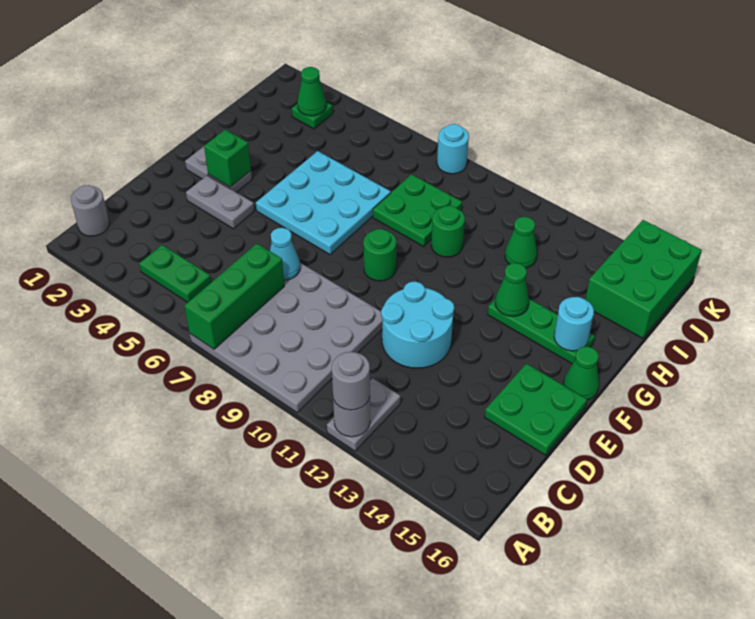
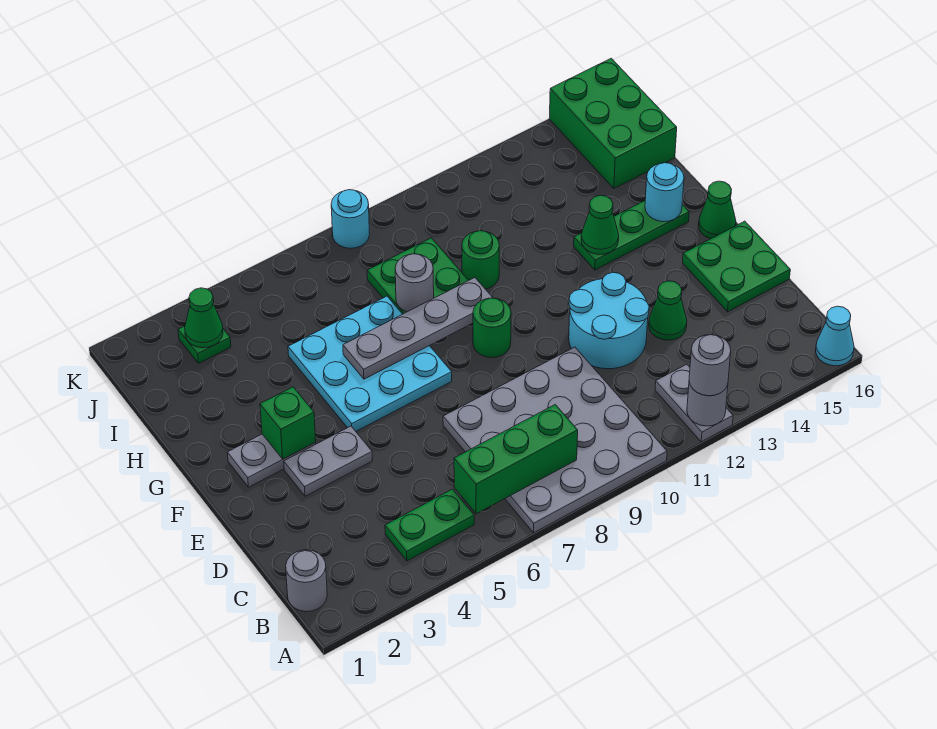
green 1x3 brick [185,244,284,349] -> green 1x3 brick turned to [454,405,578,514]
cyan 1x1 cone [270,228,300,280] -> cyan 1x1 cone moved to [816,306,854,366]
none -> grey 1x4 plate [343,278,493,379]
none -> grey 1x1 round brick [395,254,434,312]
green 1x1 cone [505,217,537,268] -> green 1x1 cone moved to [649,281,687,340]

